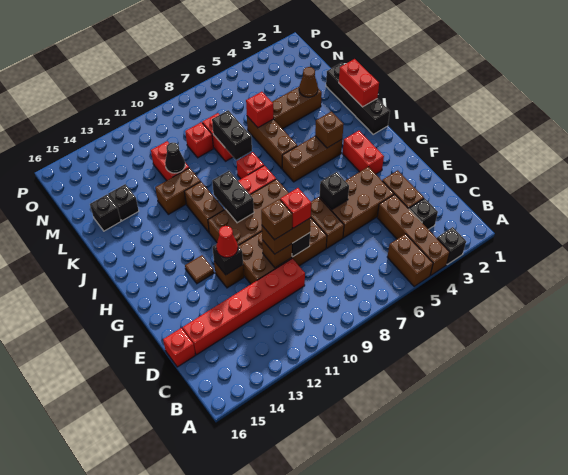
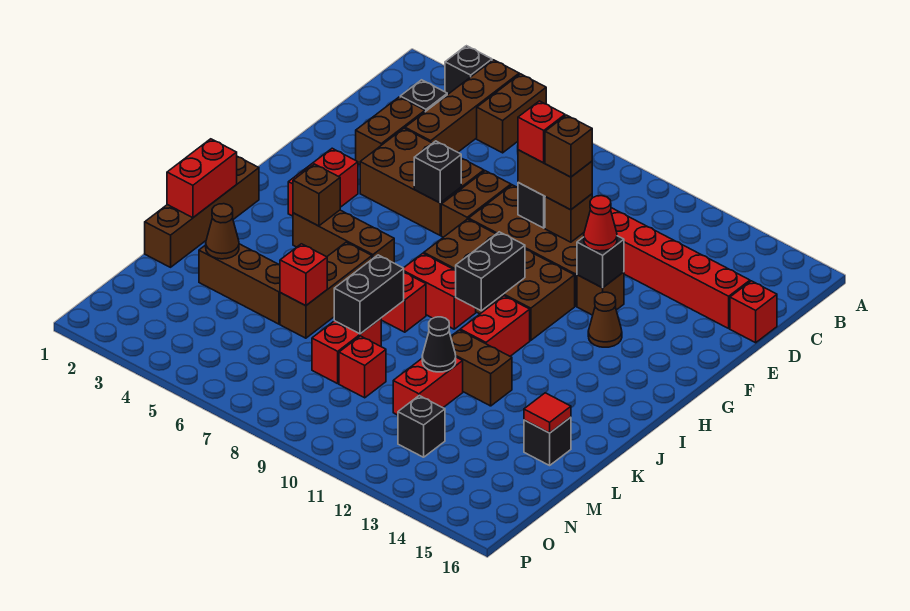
brown 1x1 tile [185,255,214,284] -> brown 1x1 cone [588,292,622,347]
black 1x4 brick [326,63,390,134] -> brown 1x4 brick [145,157,259,267]
brown 1x2 brick [184,182,224,232] -> red 1x2 brick [460,296,530,356]
black 1x1 brick [108,184,139,221] -> black 1x1 brick moved to [398,396,445,457]
none -> red 1x1 tile [524,393,571,433]

